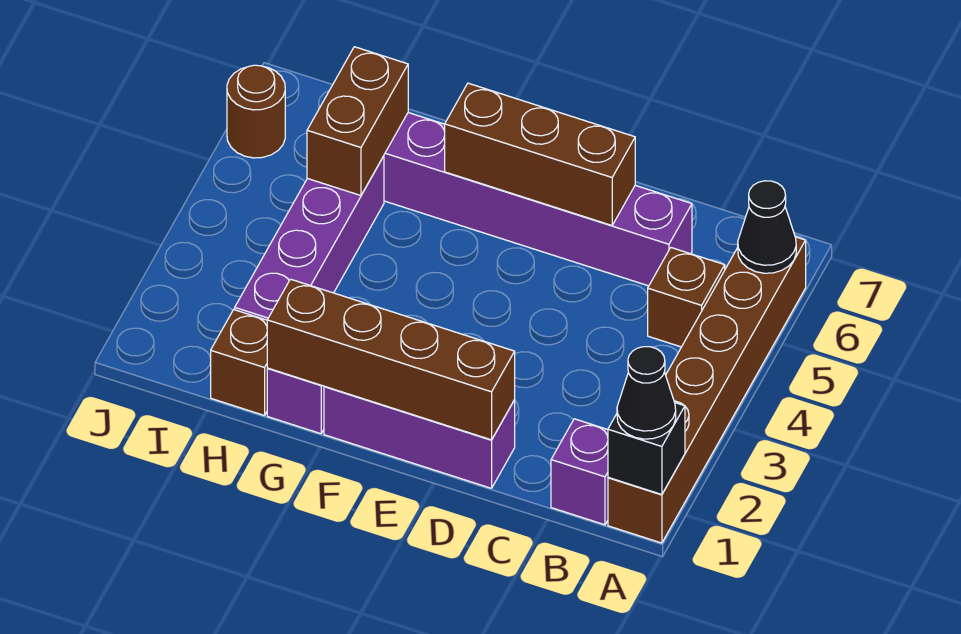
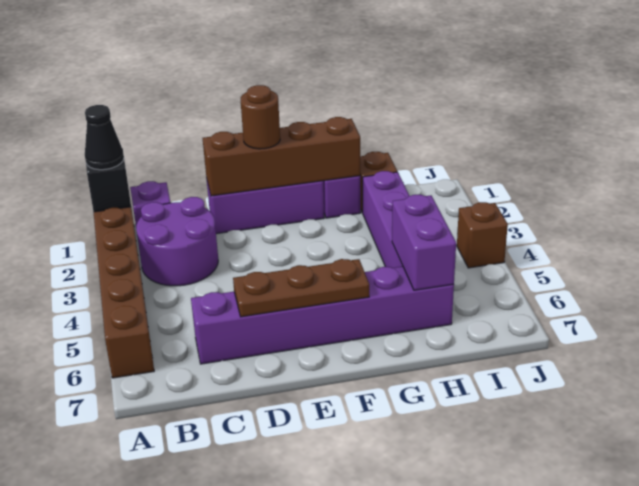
black 1x1 cone [738,181,796,273] -> none
none -> purple 2x2 round brick [136,197,218,286]
brown 1x1 brick [648,248,725,347] -> brown 1x1 brick moved to [457,202,508,268]
brown 1x3 brick [445,83,635,225] -> brown 1x3 plate [233,259,369,317]
brown 1x2 brick [307,47,408,196] -> purple 1x2 brick [392,195,456,290]
brown 1x1 round brick [227,65,285,158] -> brown 1x1 round brick moved to [241,85,280,149]

